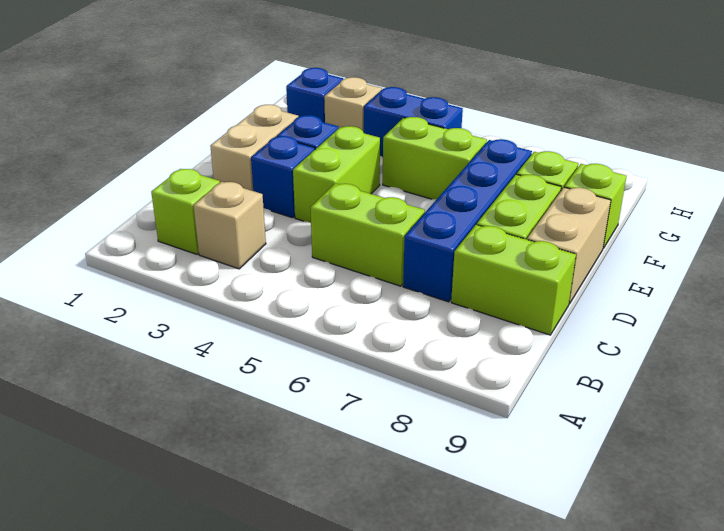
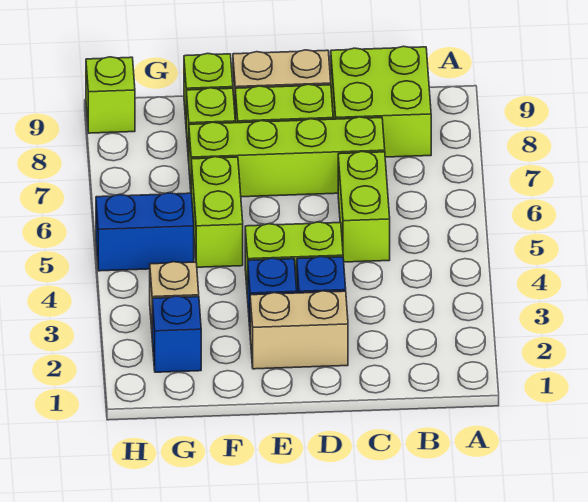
lime 1x1 brick [151,169,220,254] -> lime 1x1 brick moved to [86,57,135,133]
tan 1x1 brick [193,182,266,269] -> none
blue 1x4 brick [403,139,532,302] -> lime 1x4 brick [189,117,385,197]
lime 1x2 brick [451,225,576,335] -> lime 2x2 brick [331,46,431,157]
blue 1x2 brick [364,87,463,157] -> blue 1x2 brick turned to [96,193,194,271]

